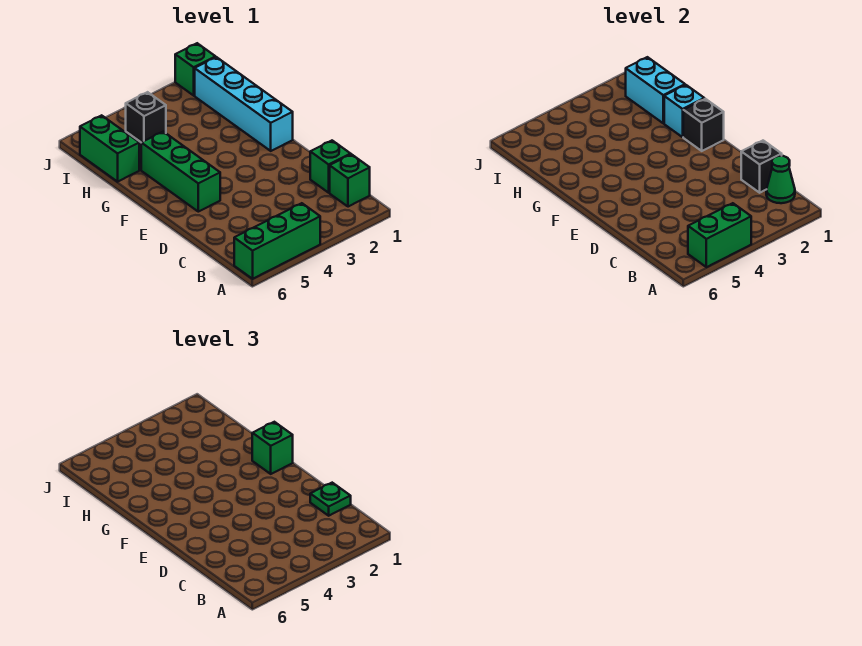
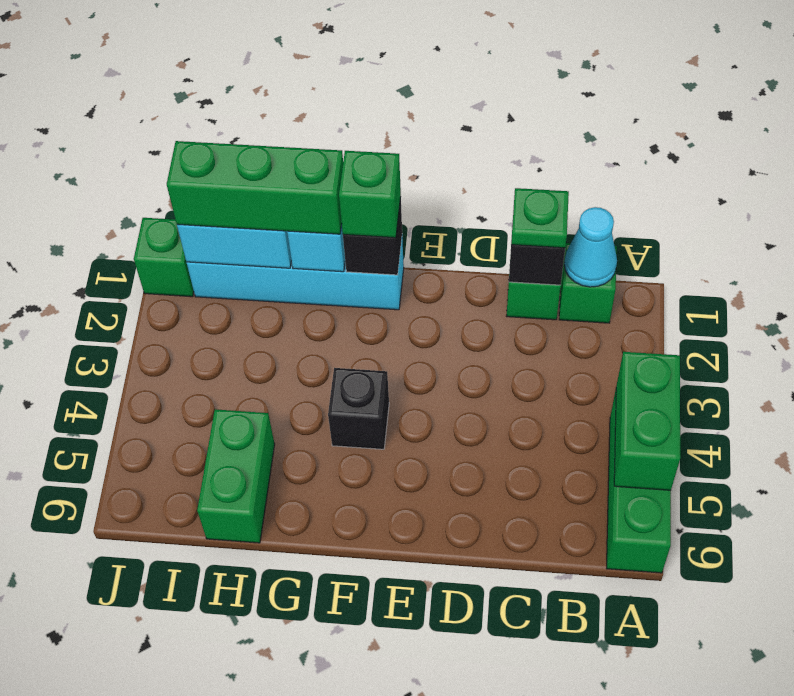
green 1x1 cone [766,156,795,203] -> cyan 1x1 cone [564,207,617,287]
green 1x3 brick [141,132,220,212] -> green 1x3 brick moved to [167,141,343,234]
green 1x2 brick [80,115,139,182] -> green 1x2 brick turned to [197,409,275,543]
black 1x1 brick [126,92,166,143] -> black 1x1 brick moved to [328,368,389,449]

